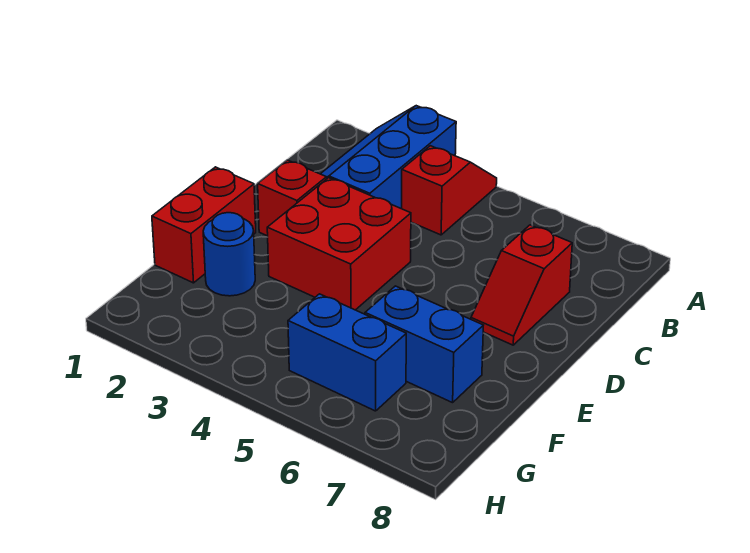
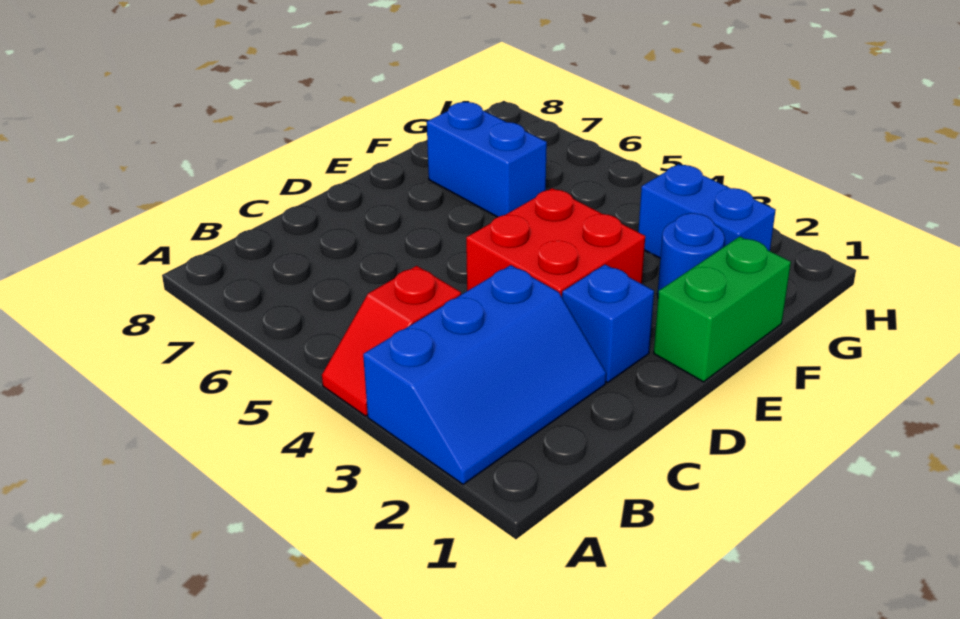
red 1x2 slope [471,225,572,345] -> none
red 1x1 brick [258,160,327,236] -> blue 1x1 brick [562,265,654,382]
red 1x2 brick [152,167,256,283] -> green 1x2 brick [654,237,791,382]
blue 1x2 brick [288,294,406,411] -> blue 1x2 brick moved to [638,164,776,258]

